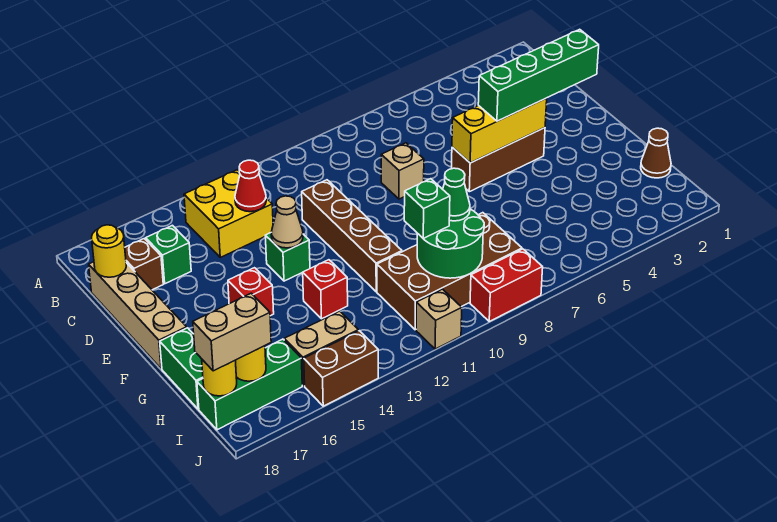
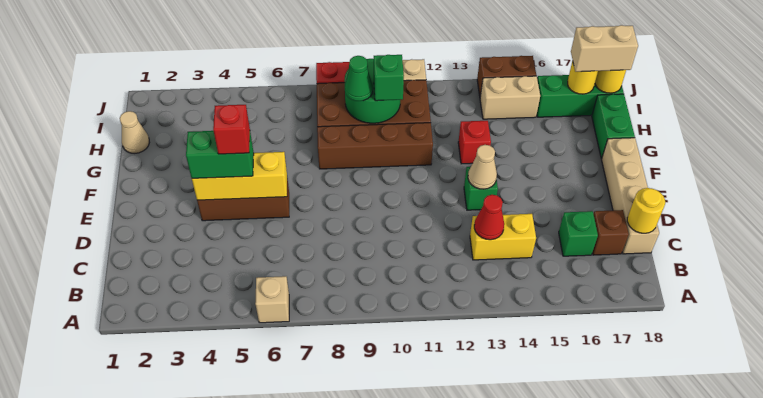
yellow 2x2 brick [184,170,273,257] -> yellow 1x2 brick [470,214,536,260]
tan 1x1 brick [381,143,424,199] -> tan 1x1 brick moved to [255,276,289,323]
brown 1x4 brick [302,180,402,292] -> brown 1x4 brick turned to [317,123,433,169]
green 1x4 brick [478,29,599,121] -> green 1x2 brick [186,131,254,178]
red 1x1 brick [228,268,274,316] -> red 1x1 brick moved to [213,105,250,154]
brown 1x1 cone [641,128,671,178] -> tan 1x1 cone [120,111,149,153]

